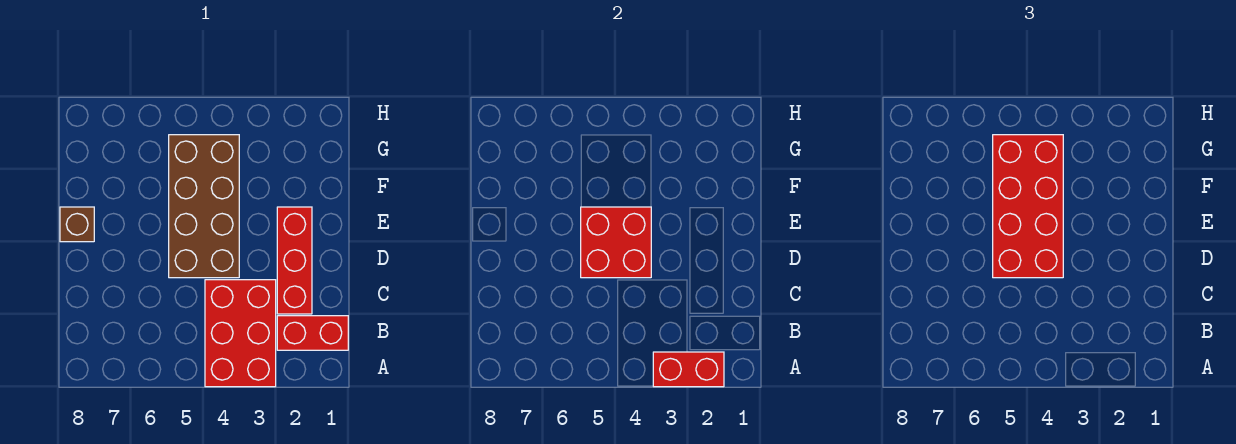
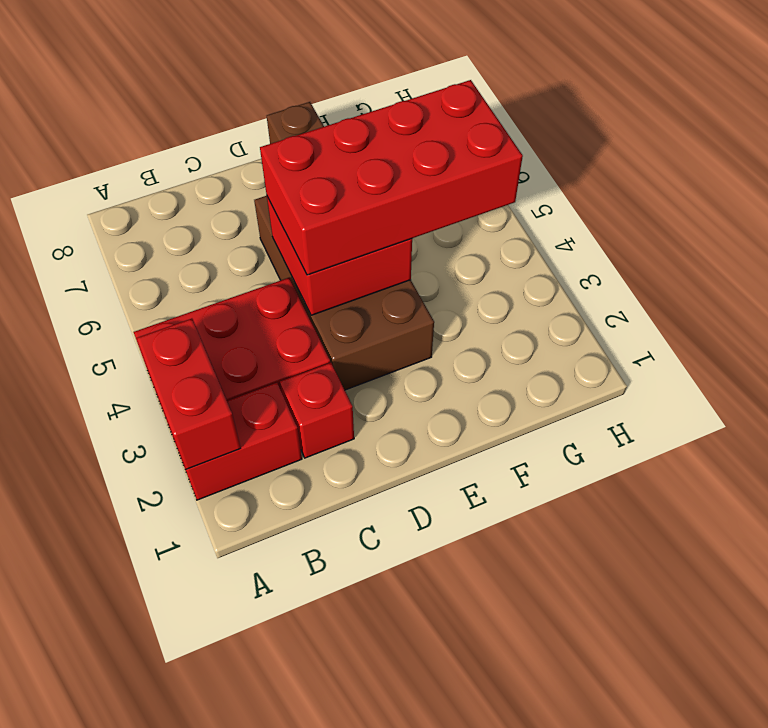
red 1x2 brick [277,316,348,350] -> red 1x2 brick turned to [174,383,302,500]
red 1x3 brick [277,207,312,314] -> red 1x1 brick [280,363,354,458]
brown 2x4 brick [169,135,239,278] -> brown 2x4 brick turned to [254,196,434,390]

